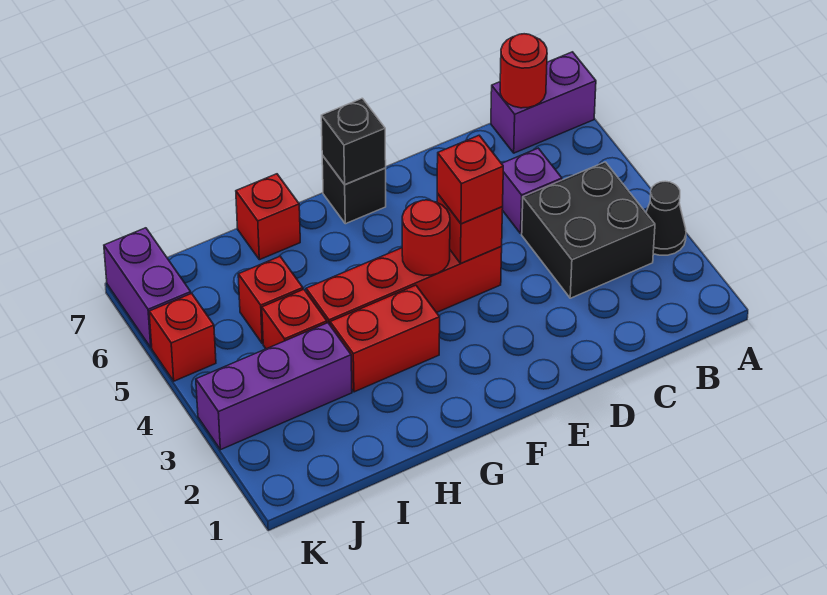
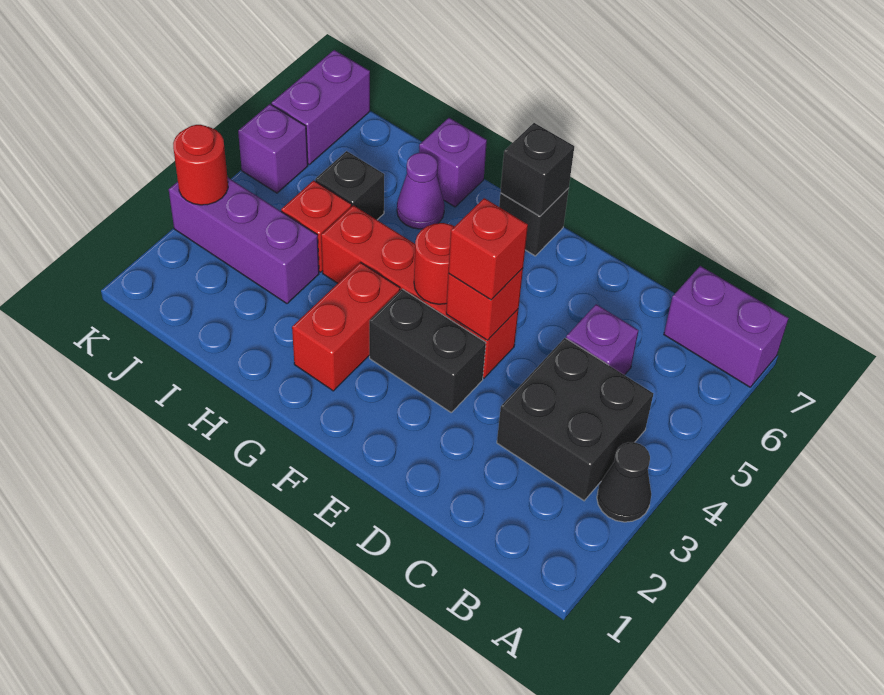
red 1x1 round brick [500,34,547,108] -> red 1x1 round brick moved to [173,125,228,205]
none -> black 1x2 brick [369,289,486,412]
red 1x2 brick [330,285,440,392] -> red 1x2 brick turned to [292,262,400,391]
none -> purple 1x1 cone [397,153,445,229]
red 1x1 brick [236,174,300,260] -> purple 1x1 brick [419,118,487,207]
red 1x1 brick [238,257,303,344] -> black 1x1 brick [315,151,384,220]
red 1x1 brick [149,293,216,381] -> purple 1x1 brick [238,104,308,193]

